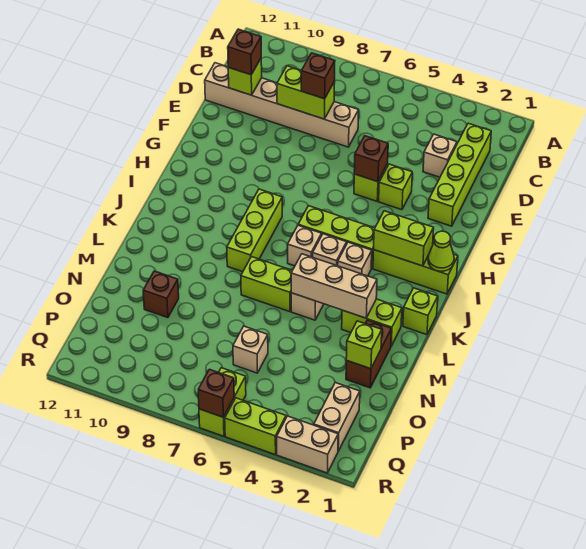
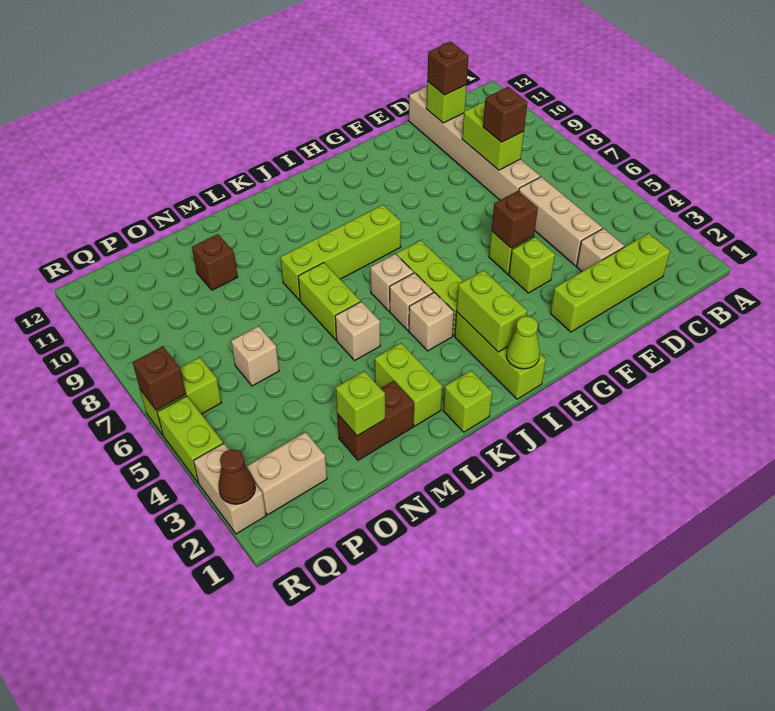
lime 1x3 brick [227,189,282,272] -> lime 1x4 brick [280,205,401,300]
tan 1x3 brick [291,254,377,318] -> tan 1x3 brick moved to [519,177,602,266]
none -> brown 1x1 cone [218,449,255,504]

